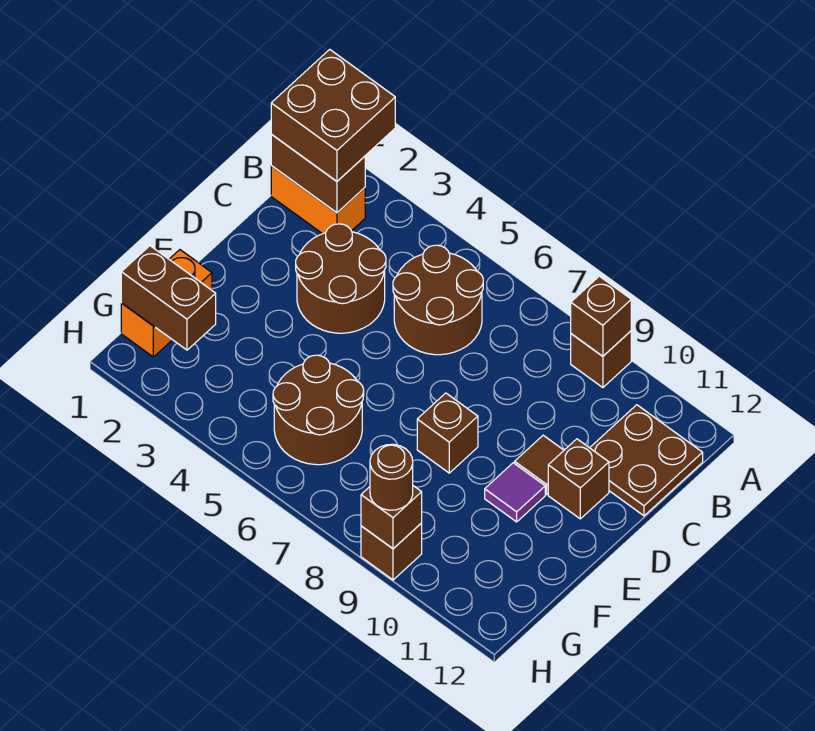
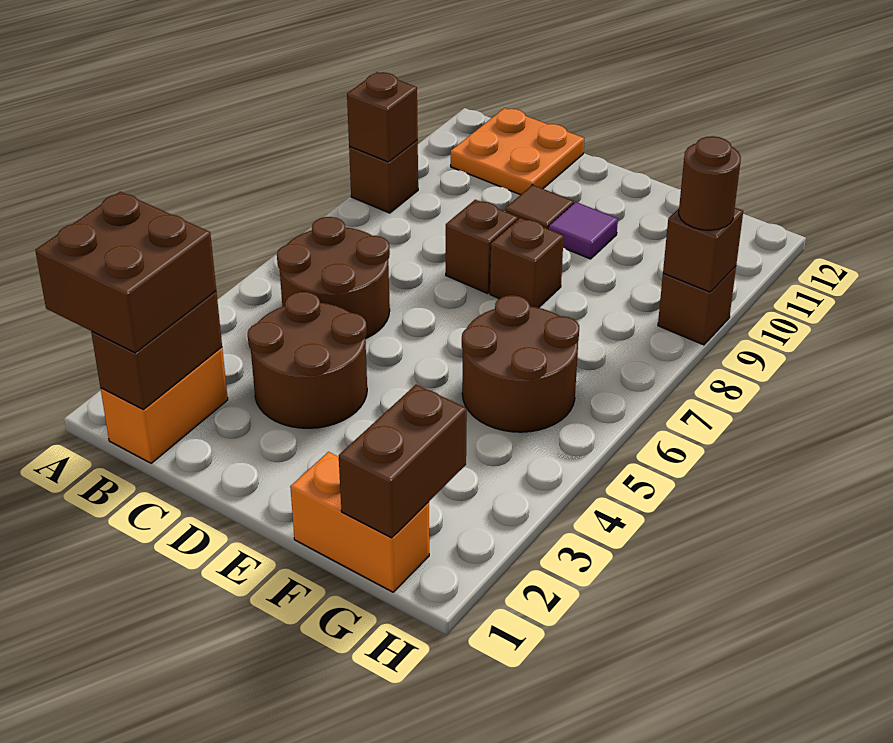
brown 2x2 plate [590,405,703,516] -> orange 2x2 plate [451,108,584,195]
brown 1x1 brick [548,439,609,519] -> brown 1x1 brick moved to [446,200,518,293]

